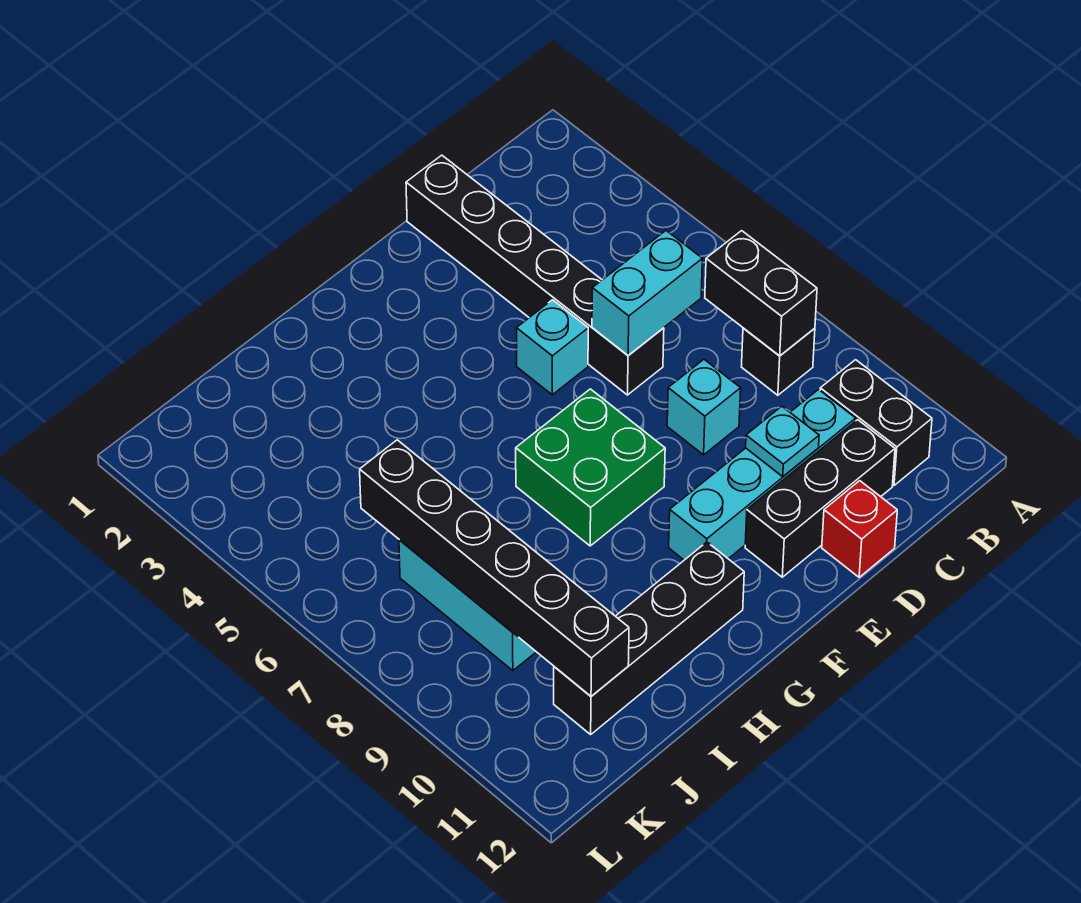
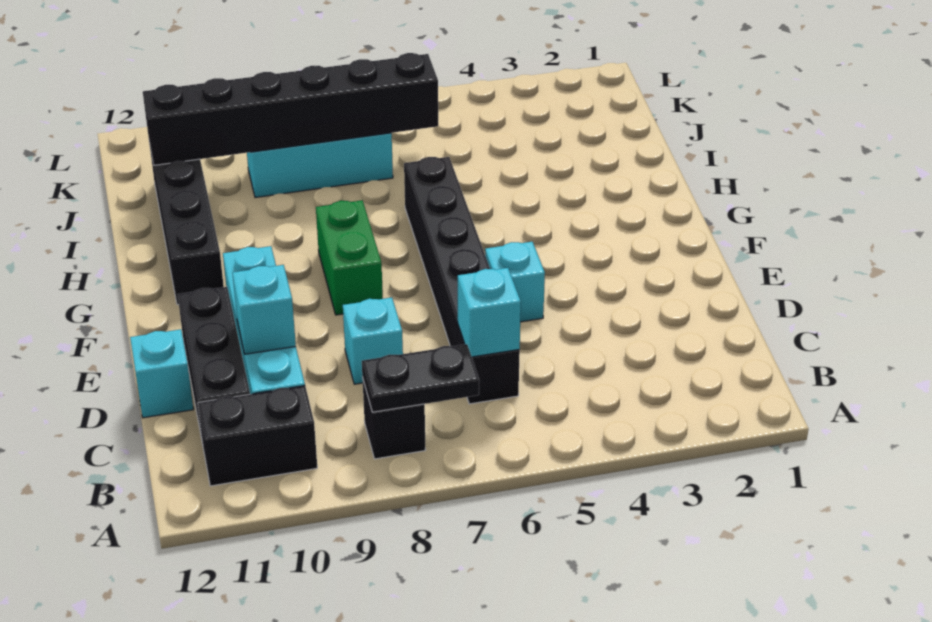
black 1x2 brick [705,231,817,356] -> black 1x2 plate [362,344,479,412]
cyan 1x2 brick [592,231,702,355] -> cyan 1x1 brick [458,268,521,357]
black 1x6 brick [406,155,664,395] -> black 1x6 brick turned to [404,157,520,404]
cyan 1x1 plate [746,406,819,477] -> cyan 1x1 brick [232,265,296,354]
red 1x1 brick [822,481,897,577] -> cyan 1x1 brick [130,329,193,418]
green 2x2 brick [516,389,665,546] -> green 1x2 brick [316,200,383,315]

